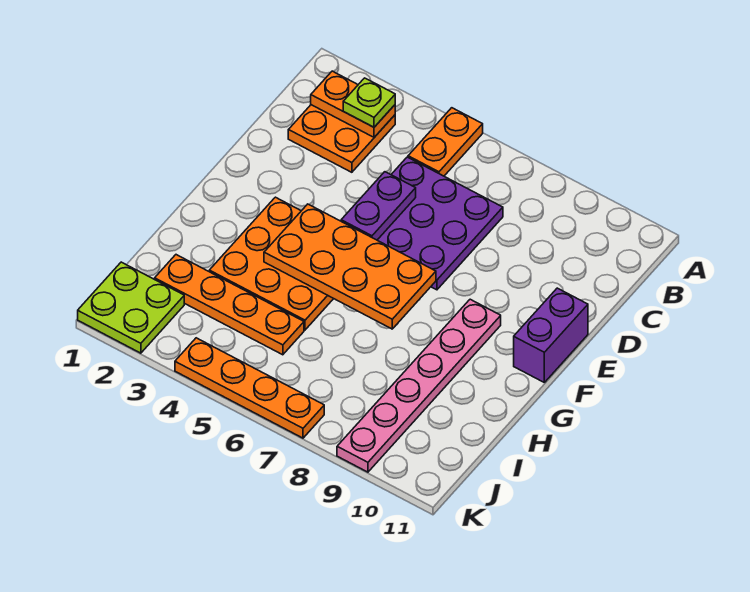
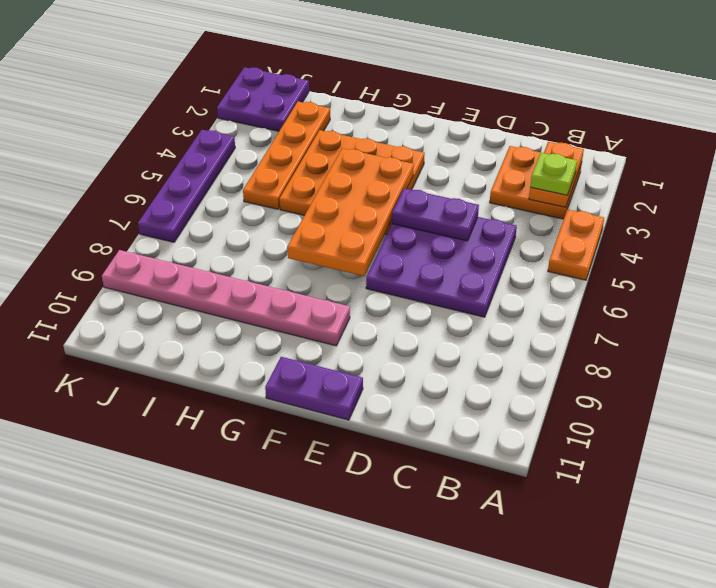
orange 1x2 plate [408,108,483,176] -> orange 1x2 plate turned to [548,209,604,280]
purple 1x2 brick [514,288,588,382] -> purple 1x2 plate [265,357,363,420]
lime 2x2 plate [78,262,184,353] -> purple 2x2 plate [217,67,309,131]
orange 1x4 plate [175,338,324,438] -> purple 1x4 plate [138,130,235,242]

